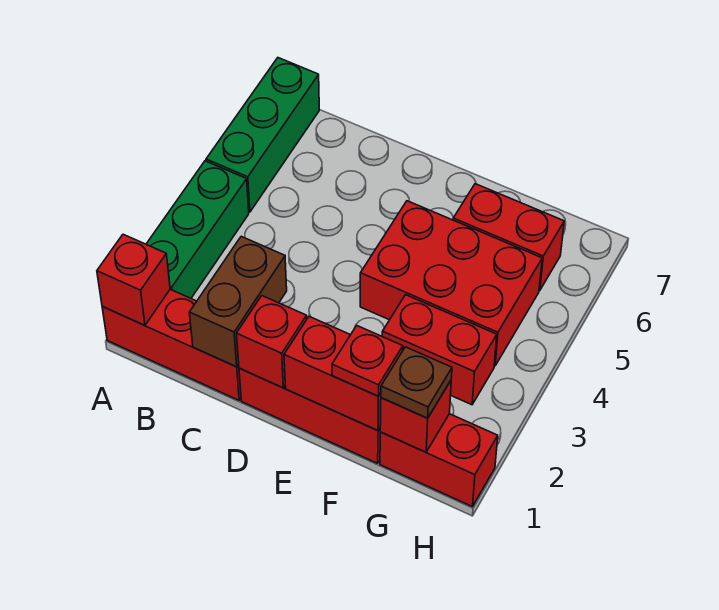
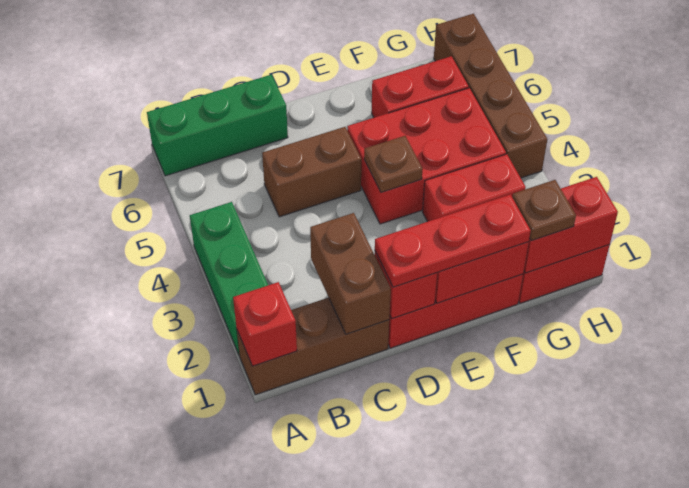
red 1x3 brick [102,289,241,400] -> brown 1x3 brick [237,298,389,395]
green 1x3 brick [206,58,319,212] -> green 1x3 brick turned to [147,75,288,176]
none -> brown 1x2 brick [262,127,361,217]
none -> brown 1x1 plate [364,136,422,192]
red 1x1 plate [332,326,403,396] -> red 1x3 plate [375,195,531,287]
red 1x1 brick [380,381,451,452] -> red 1x2 brick [524,177,618,273]
none -> brown 1x4 brick [434,14,547,178]

